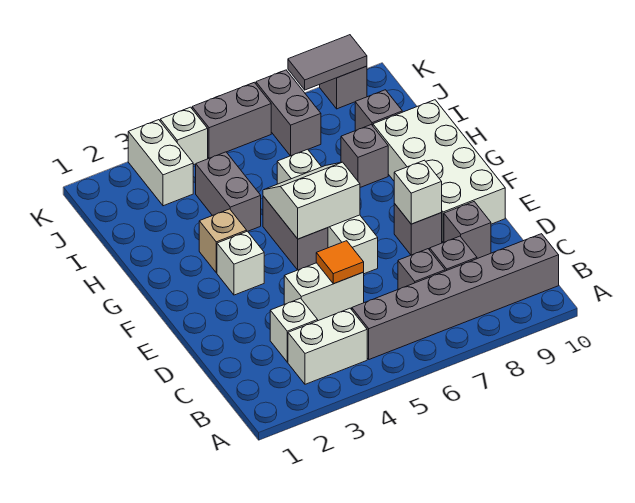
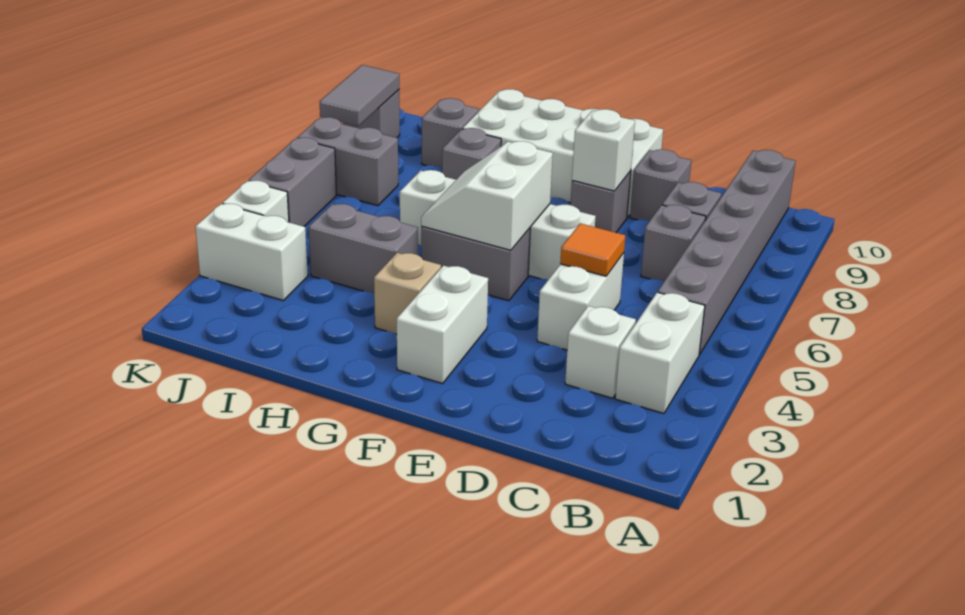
white 1x1 brick [217,231,264,295] -> white 1x2 brick [396,266,488,384]

